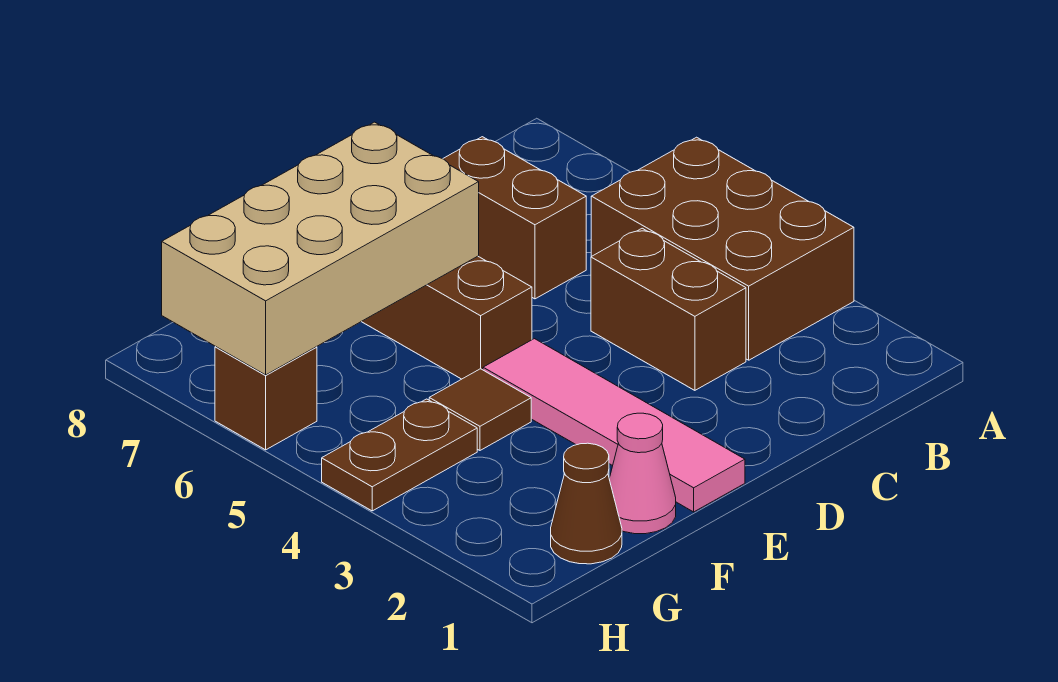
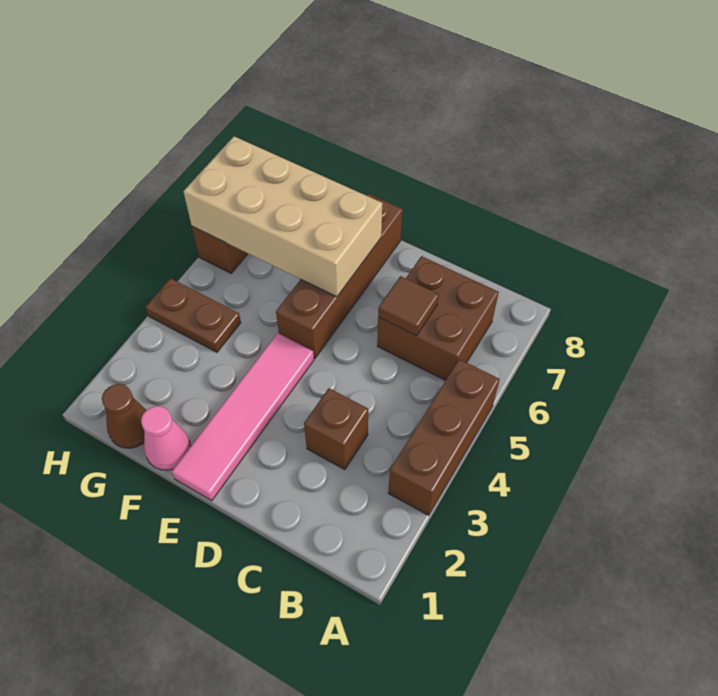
brown 2x3 brick [591,137,854,360] -> brown 1x3 brick [388,359,500,515]
brown 1x2 brick [591,228,746,390] -> brown 1x1 brick [304,388,368,470]
brown 1x2 brick [443,137,586,299] -> brown 2x2 brick [377,256,499,381]
brown 1x1 tile [429,369,531,450] -> brown 1x1 tile moved to [378,276,439,336]

